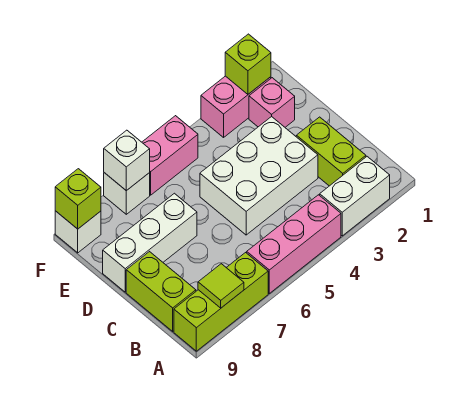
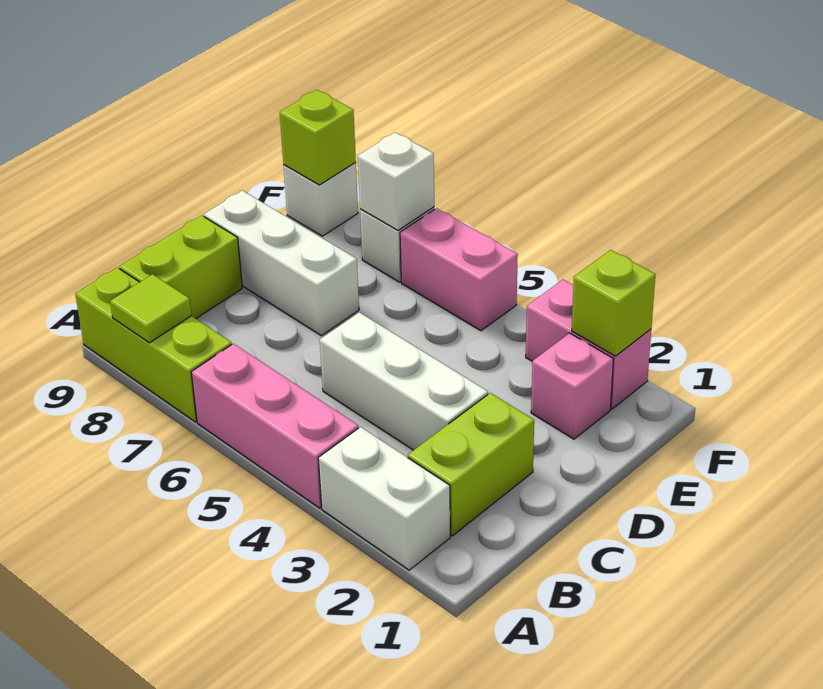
white 2x3 brick [200,116,318,235] -> white 1x3 brick [320,312,488,450]

